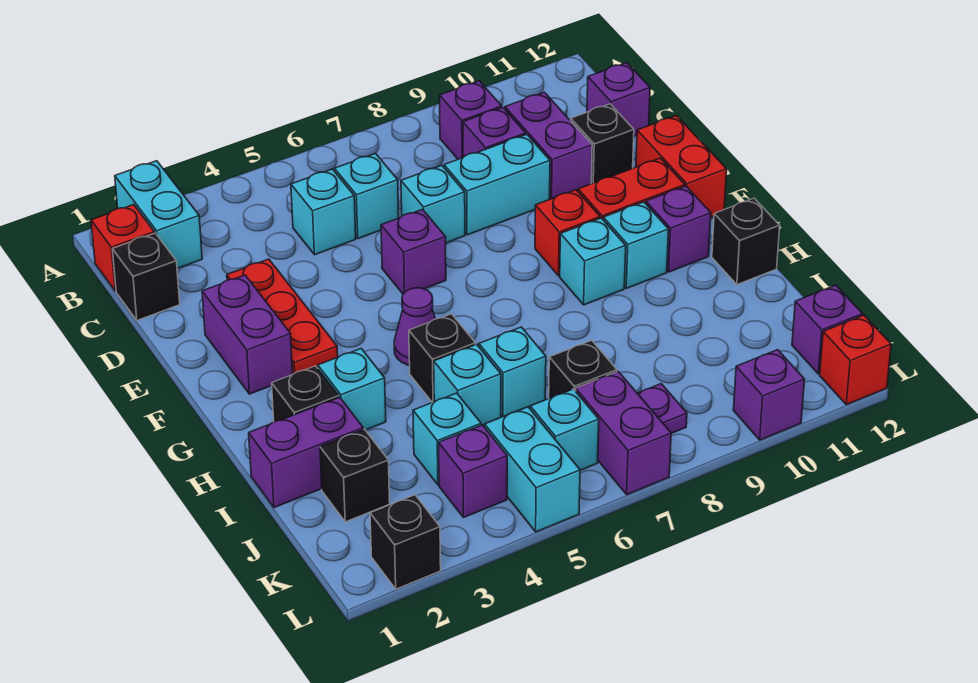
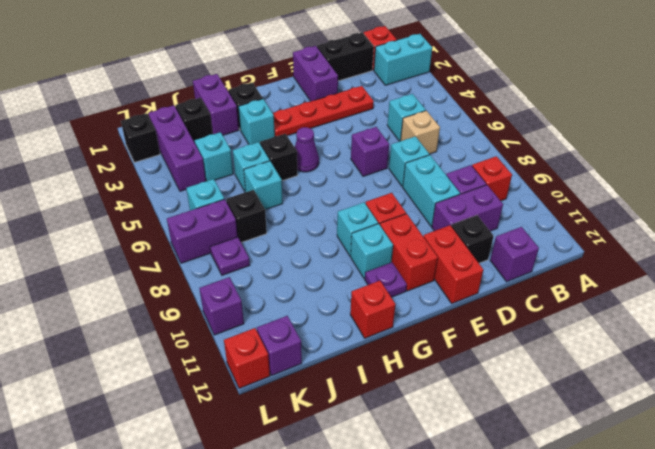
purple 1x1 brick [439,81,502,159] -> red 1x1 brick [472,156,512,201]
black 1x1 brick [112,233,180,320] -> black 1x2 brick [317,32,374,81]
cyan 1x1 brick [335,153,399,239] -> tan 1x1 brick [401,111,440,154]
red 1x3 plate [227,259,338,374] -> red 1x4 plate [273,86,374,136]
purple 1x2 brick [202,275,293,394] -> purple 1x2 brick turned to [293,46,338,101]
red 1x2 brick [636,116,727,217] -> red 1x2 brick turned to [423,225,483,303]
purple 1x1 brick [646,186,711,272] -> purple 1x1 plate [365,262,407,297]
black 1x1 brick [712,198,780,285] -> red 1x1 brick [350,281,395,338]
purple 1x1 brick [439,425,507,518] -> purple 1x3 brick [149,105,206,191]
cyan 1x2 brick [485,407,580,532] -> none

